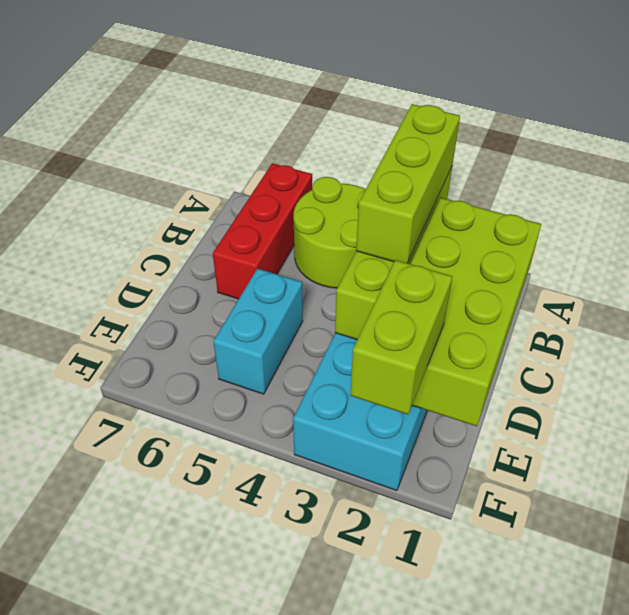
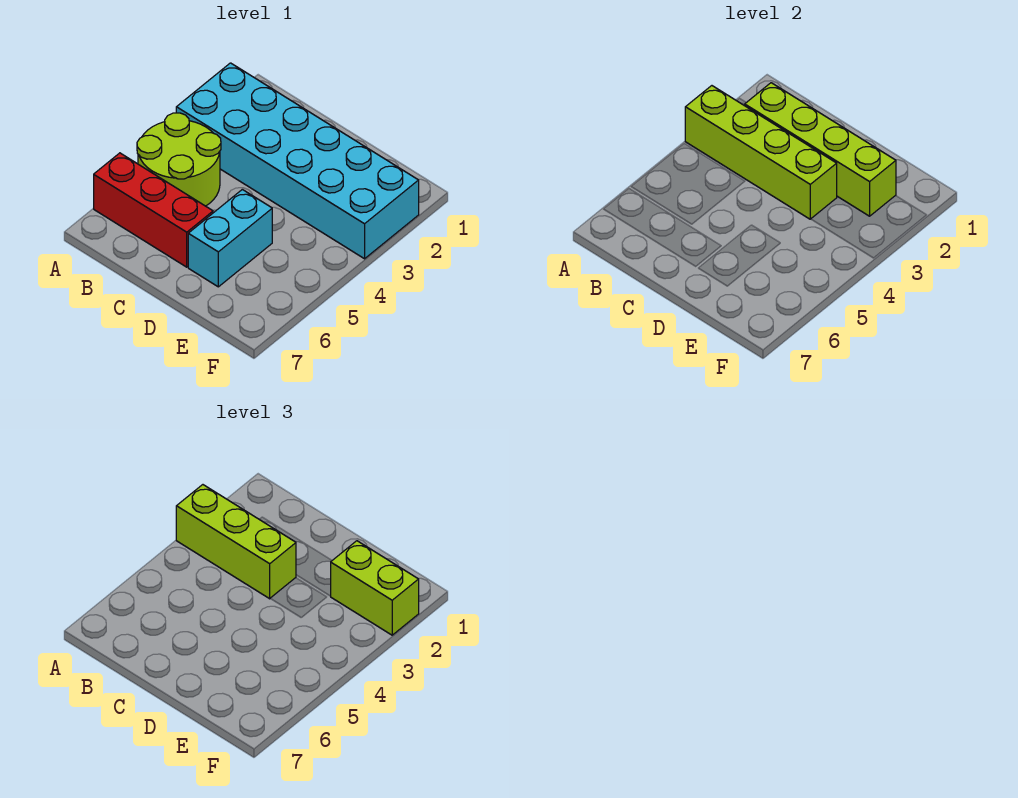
lime 2x4 brick [410,198,541,426] -> lime 1x4 brick [745,83,896,216]
cyan 1x2 brick [213,269,303,394] -> cyan 1x2 brick turned to [188,189,272,287]

